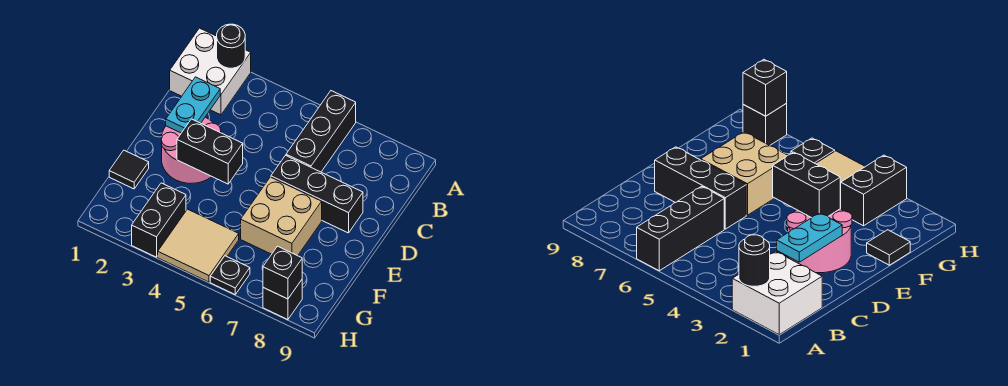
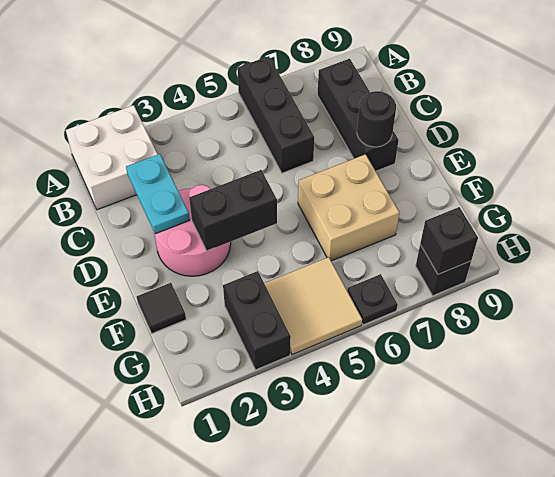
black 1x1 round brick [217,24,245,68] -> black 1x1 round brick moved to [357,91,396,147]
black 1x3 brick [271,156,363,233] -> black 1x3 brick turned to [317,59,399,171]

